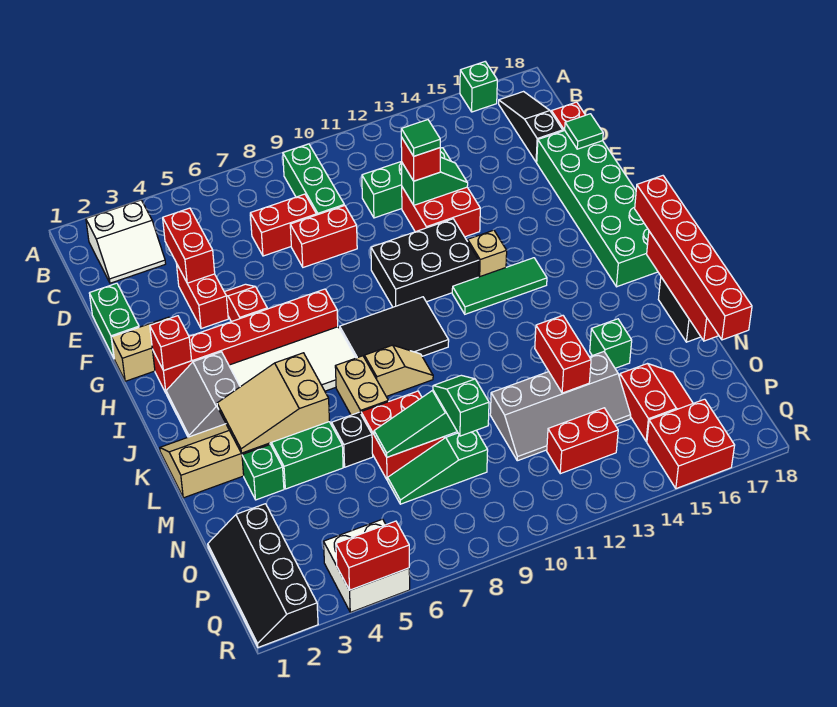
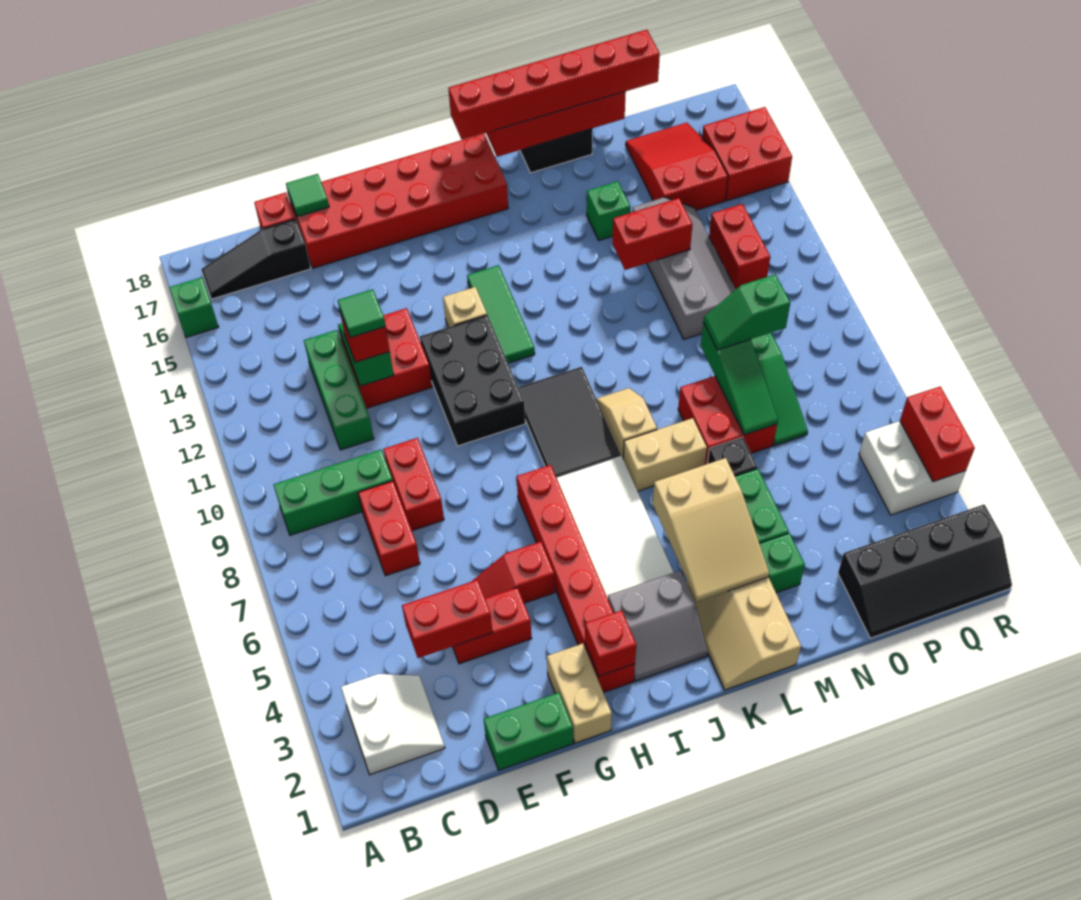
green 2x6 brick [537,130,658,287] -> red 2x6 brick [288,134,508,268]
red 2x2 slope [620,364,693,441] -> red 2x3 slope [626,123,728,210]

